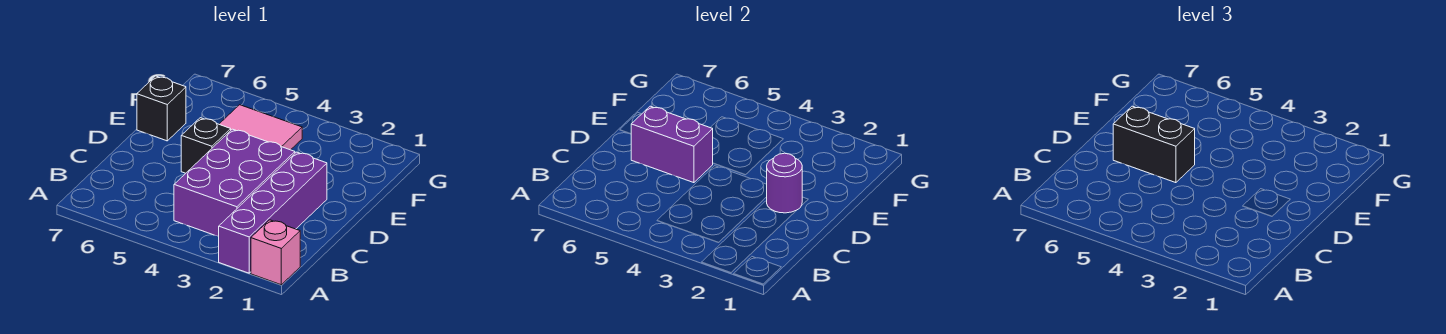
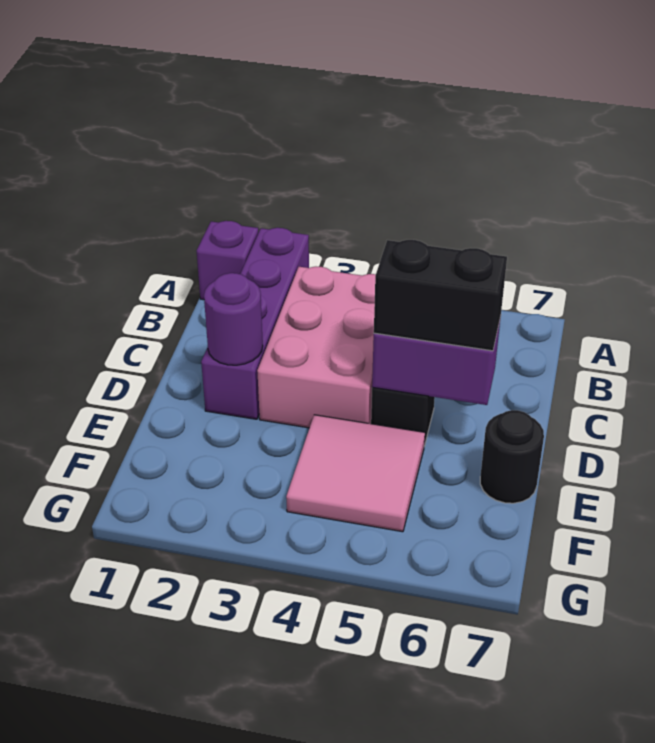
pink 1x1 brick [251,220,300,285] -> purple 1x1 brick [196,221,258,300]
purple 2x3 brick [174,129,295,237] -> pink 2x3 brick [257,267,376,428]
black 1x1 brick [137,76,186,141] -> black 1x1 round brick [480,410,544,503]

